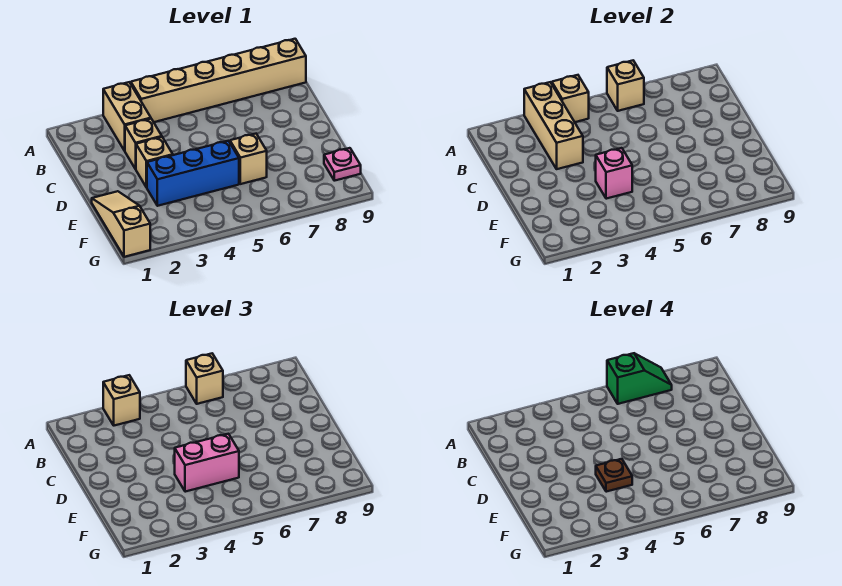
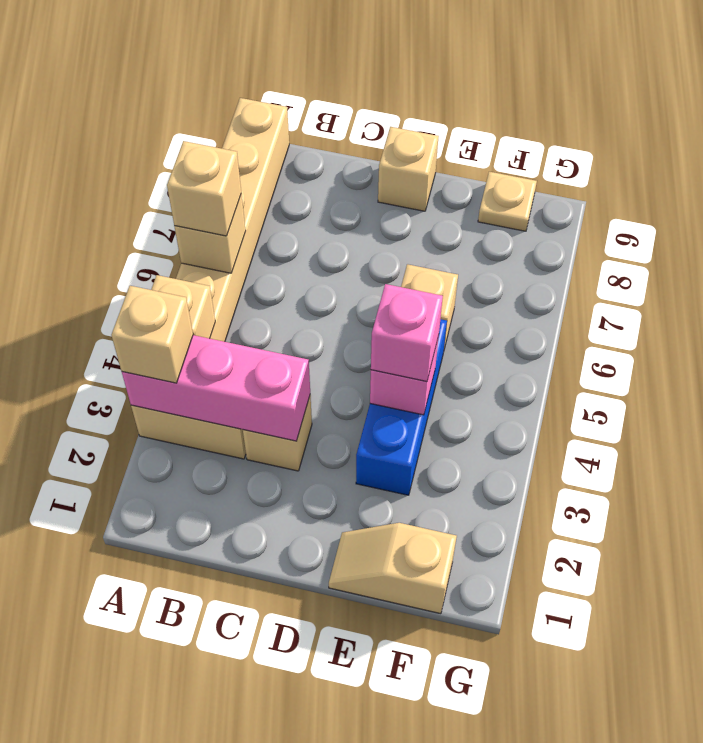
tan 1x3 brick [524,82,583,169] -> pink 1x3 brick [122,335,310,441]
green 1x2 slope [607,353,672,404] -> none
tan 1x1 brick [136,137,173,188] -> tan 1x1 brick moved to [378,127,439,211]
tan 1x3 slope [92,191,150,257] -> tan 1x2 slope [329,523,457,614]
pink 1x2 brick [175,434,239,492] -> pink 1x1 brick [371,284,443,382]
brown 1x1 plate [596,459,632,492] -> none
pink 1x1 plate [324,148,361,181] -> tan 1x1 plate [478,172,537,231]

